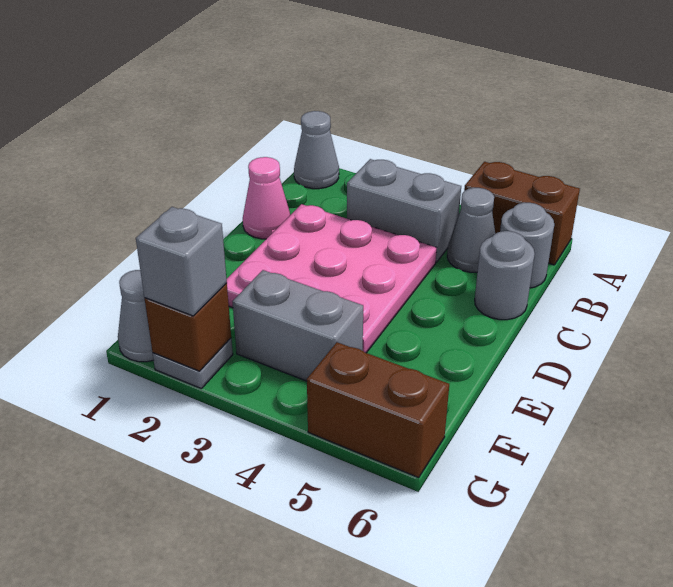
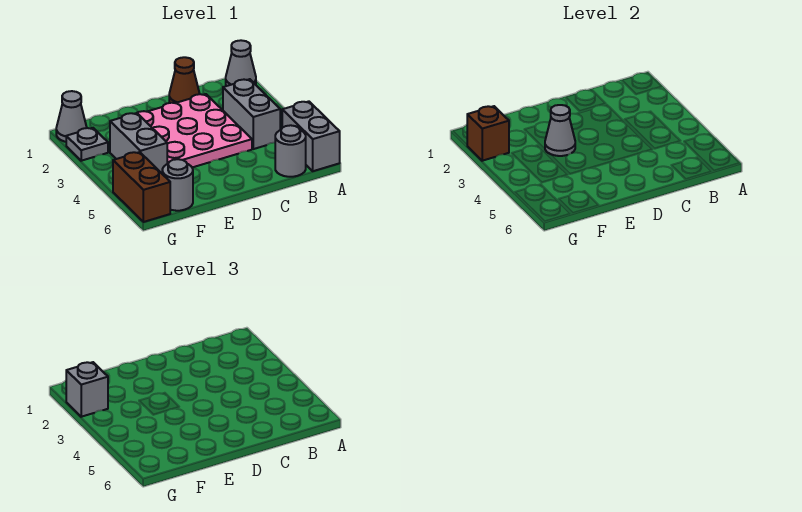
brown 1x2 brick [464,162,580,265] -> grey 1x2 brick [282,101,340,171]
grey 1x1 cone [447,188,495,272] -> grey 1x1 cone moved to [545,105,575,156]
pink 1x1 cone [243,157,290,239] -> brown 1x1 cone [169,57,200,103]
grey 1x1 round brick [475,231,535,320] -> grey 1x1 round brick moved to [162,159,193,211]

